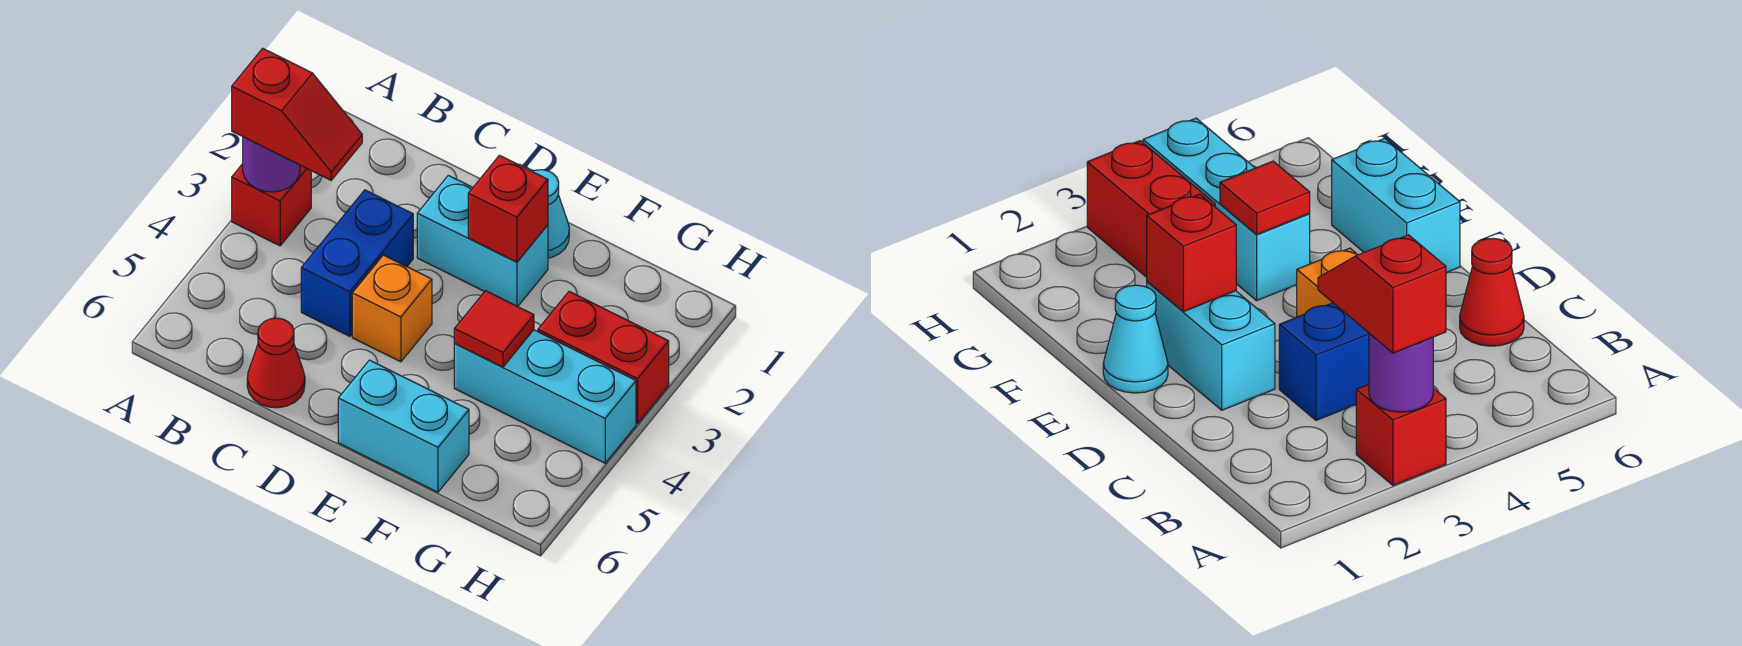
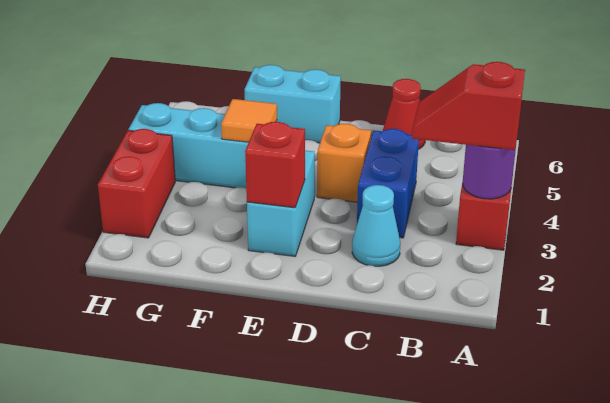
cyan 1x2 brick [417,175,548,307] -> cyan 1x2 brick turned to [247,150,315,256]
cyan 1x1 cone [533,170,569,258] -> cyan 1x1 cone moved to [352,185,400,266]
red 1x1 tile [454,291,534,367] -> orange 1x1 tile [221,99,277,142]
red 1x2 brick [538,291,669,423] -> red 1x2 brick turned to [98,129,175,238]

